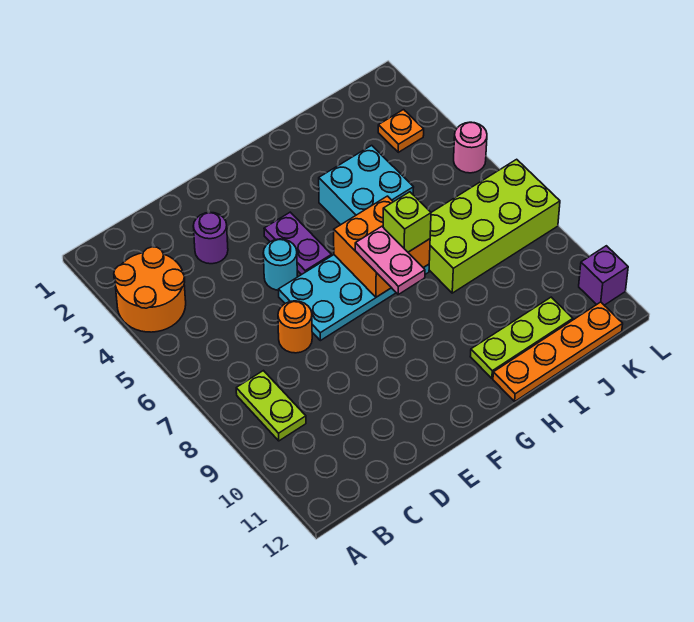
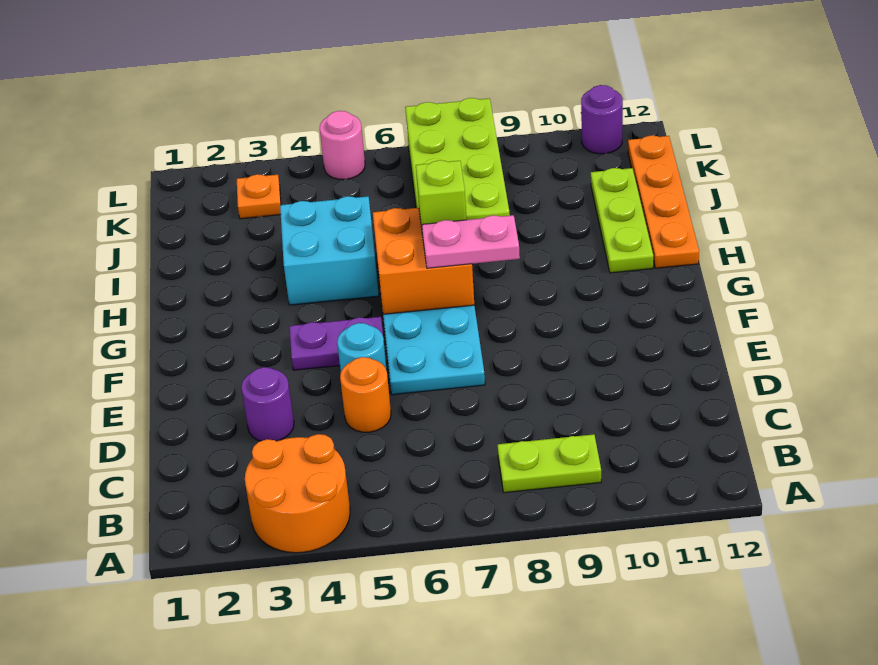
orange 1x1 round brick [278,301,312,353] -> orange 1x1 round brick moved to [340,357,391,432]
purple 1x1 brick [579,246,628,305] -> purple 1x1 round brick [581,85,623,154]

